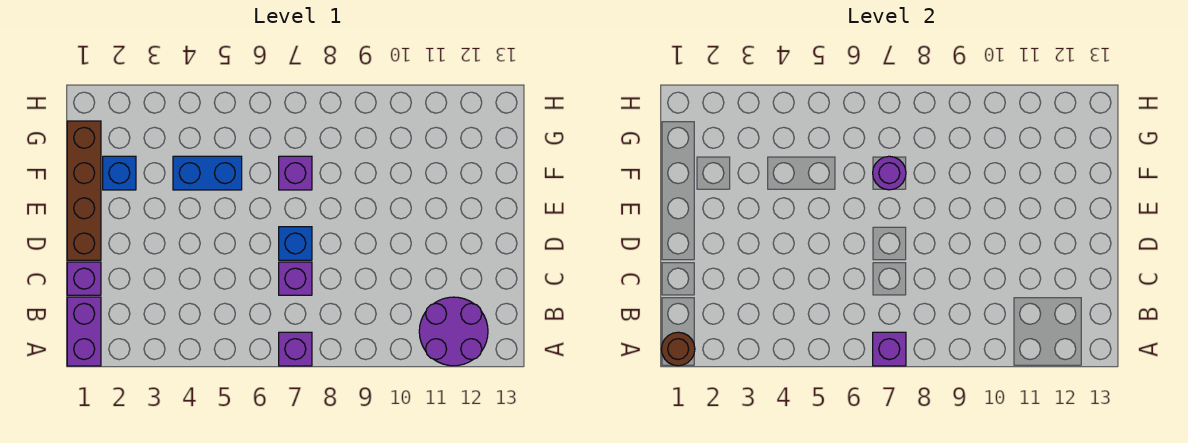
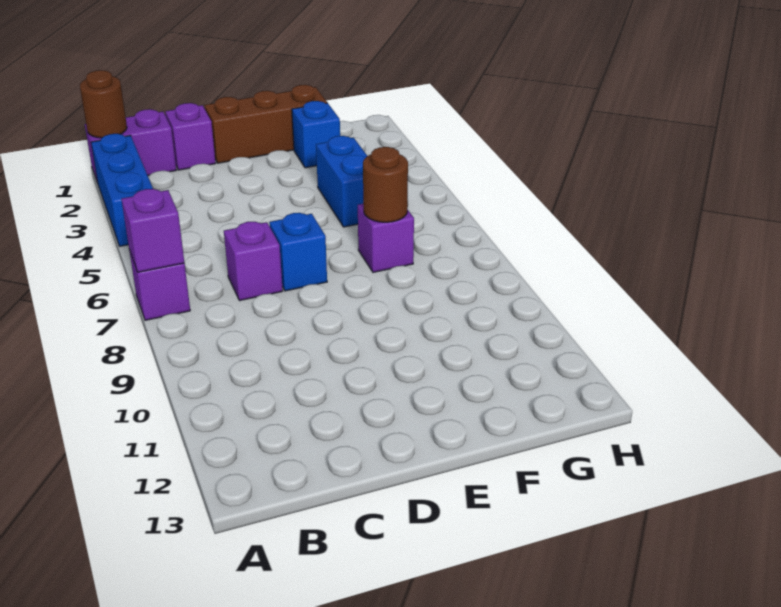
none -> blue 1x3 brick [91,134,153,246]
purple 2x2 round brick [419,297,488,366] -> none
brown 1x4 brick [67,121,101,260] -> brown 1x3 brick [205,85,327,163]
purple 1x1 round brick [873,156,906,190] -> brown 1x1 round brick [363,147,408,222]

